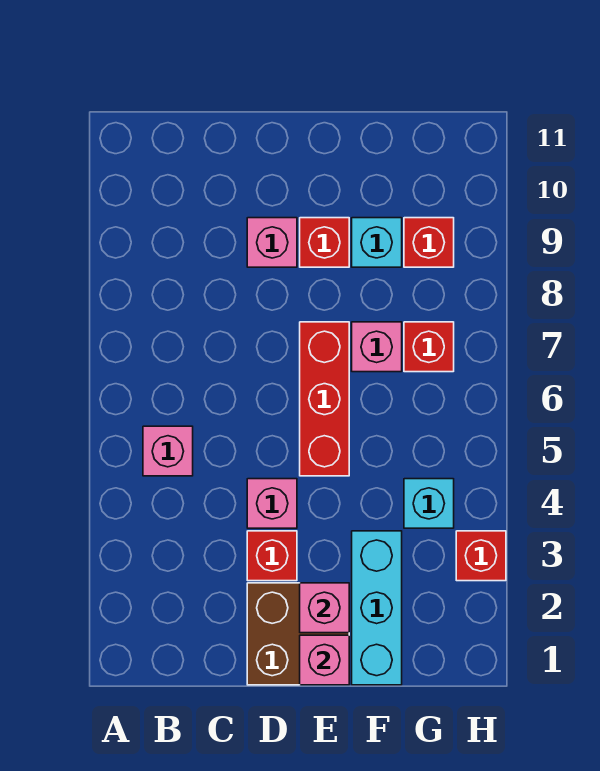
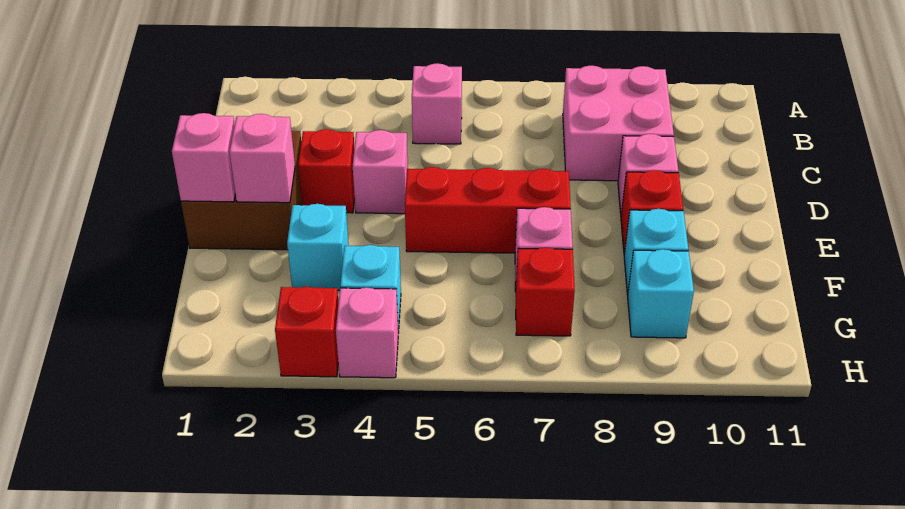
none -> pink 2x2 brick [563,66,674,181]
cyan 1x3 brick [352,531,402,685] -> cyan 1x1 brick [287,204,349,290]
red 1x1 brick [404,218,454,267] -> cyan 1x1 brick [628,249,694,338]
none -> pink 1x1 brick [336,288,398,378]

